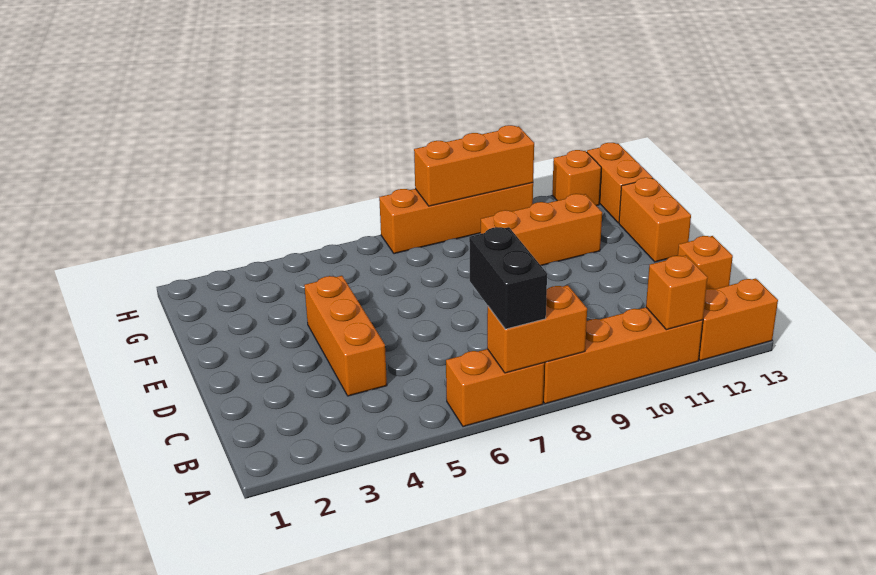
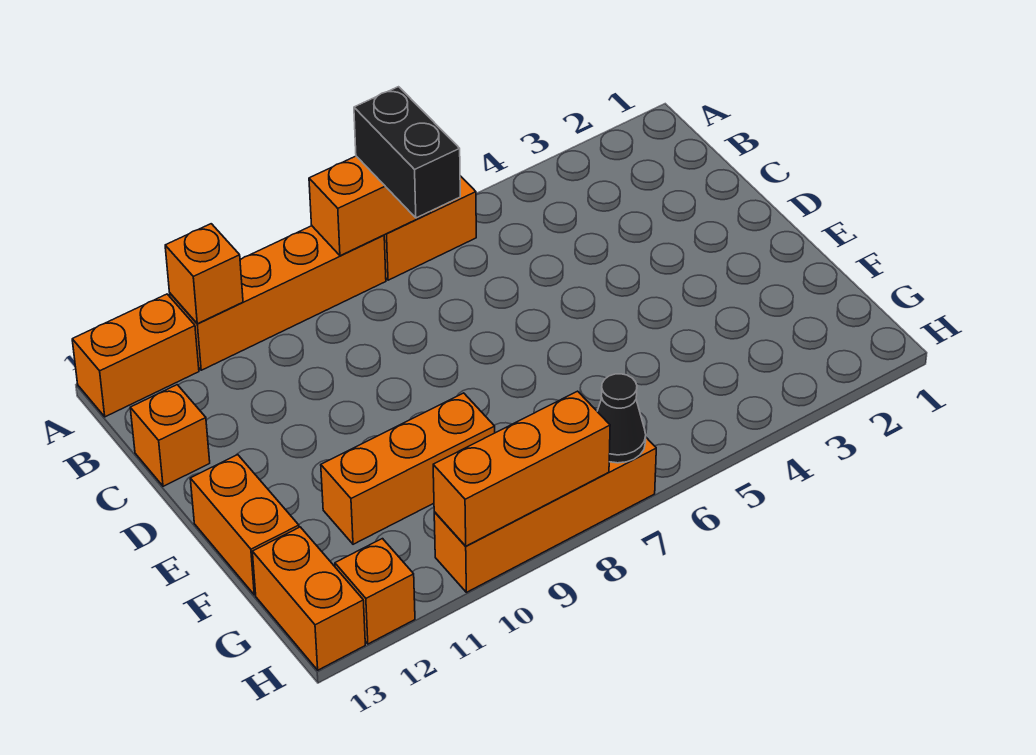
orange 1x3 brick [304,276,387,396] -> none
none -> black 1x1 cone [597,374,646,463]

